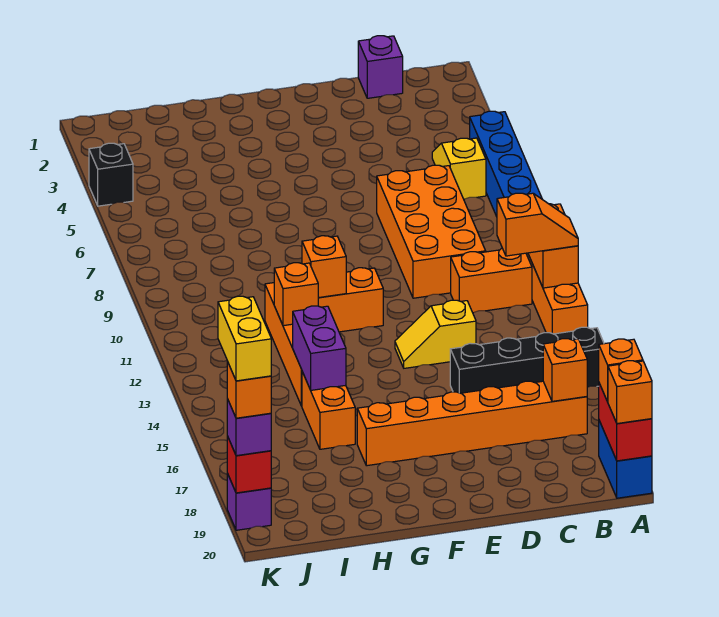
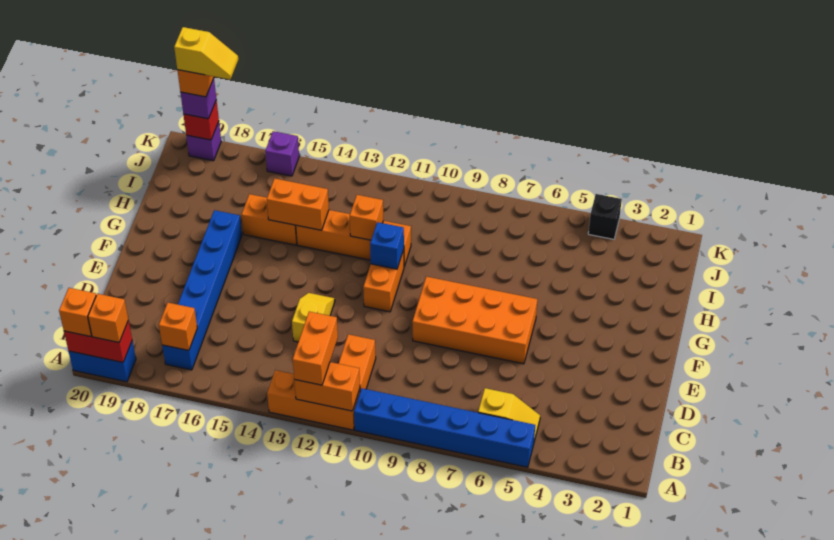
orange 1x2 slope [497,193,578,256] -> orange 1x2 brick [293,312,338,385]
black 1x4 brick [450,327,604,393] -> none
orange 1x6 brick [357,381,587,466] -> blue 1x6 brick [162,210,242,370]
purple 1x1 brick [358,36,403,98] -> purple 1x1 brick moved to [265,131,299,176]
orange 2x4 brick [377,165,486,298] -> orange 2x4 brick moved to [412,277,538,364]
orange 1x1 brick [302,236,346,298] -> blue 1x1 brick [370,222,404,269]
purple 1x2 brick [293,306,346,390] -> orange 1x2 brick [267,178,329,230]
yellow 1x2 brick [218,296,271,381] -> yellow 1x2 slope [174,27,238,80]

